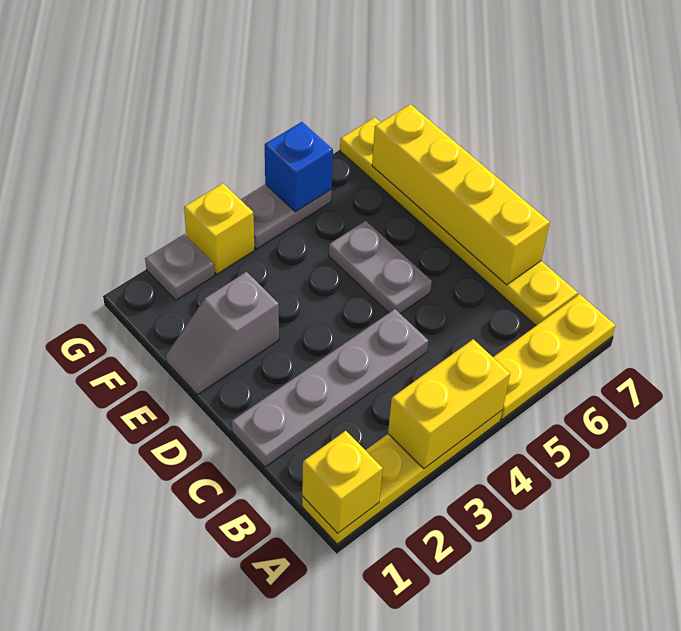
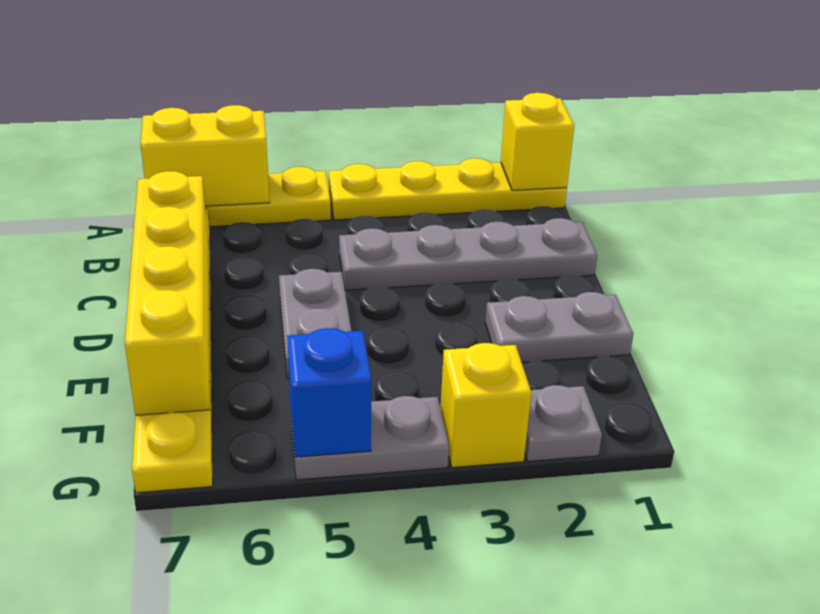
yellow 1x2 brick [388,339,510,468] -> yellow 1x2 brick moved to [141,105,270,206]
grey 1x2 slope [166,272,279,395] -> grey 1x2 plate [485,292,633,362]

